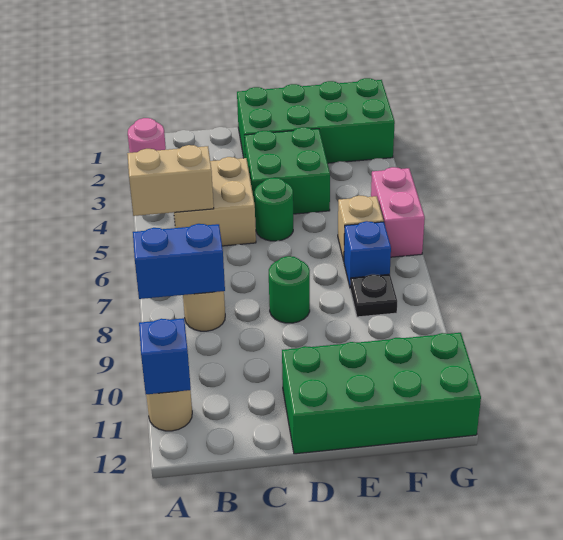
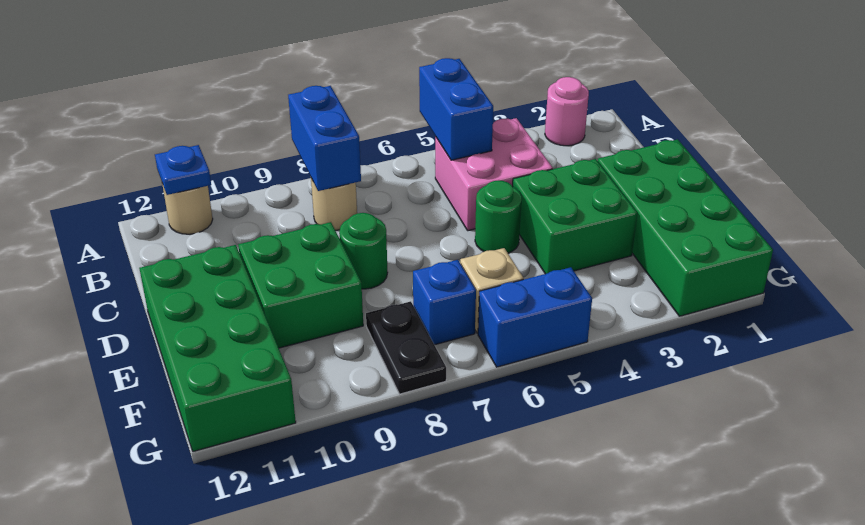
tan 1x2 brick [127,145,214,216] -> blue 1x2 brick [419,58,493,160]
blue 1x1 brick [139,318,191,394] -> blue 1x1 plate [155,145,211,195]
tan 2x2 brick [174,157,256,246] -> pink 2x2 brick [435,118,553,231]
none -> green 2x2 brick [238,222,363,348]
black 1x1 plate [350,274,397,317] -> black 1x2 plate [366,301,446,394]
pink 1x2 brick [371,167,425,257] -> blue 1x2 brick [478,267,592,367]

